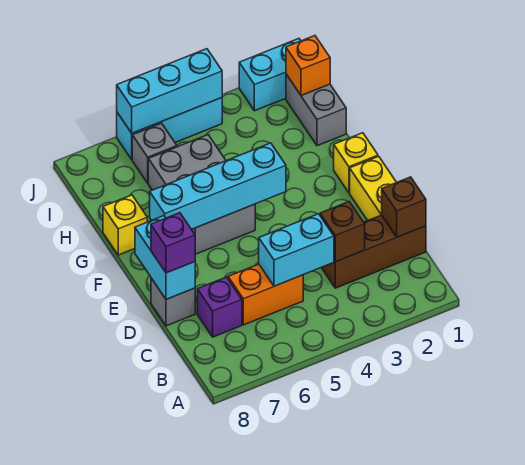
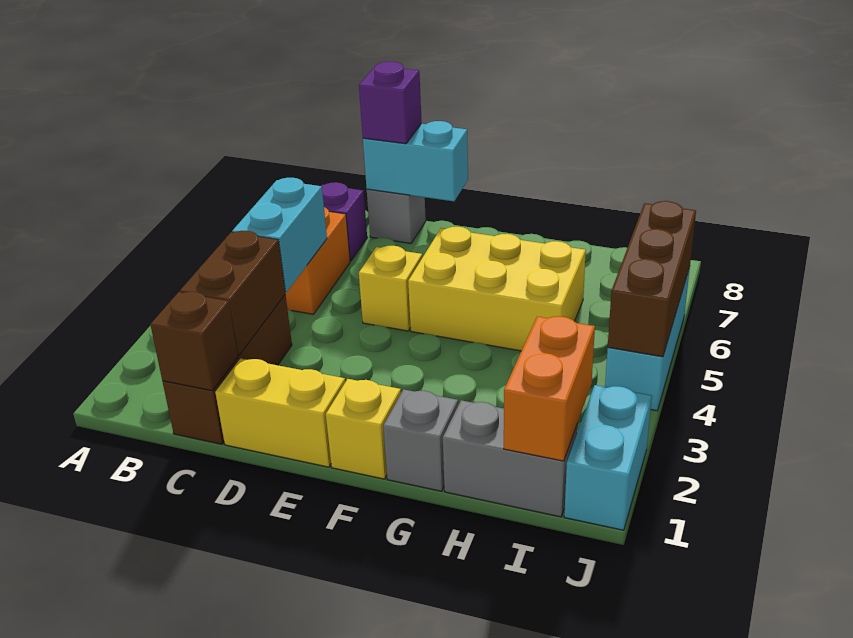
brown 1x1 brick [320,202,365,262] -> brown 1x2 brick [180,231,285,356]
cyan 1x4 brick [150,143,286,229] -> none
grey 2x3 brick [148,135,255,254] -> yellow 2x3 brick [408,227,586,351]
yellow 1x1 brick [103,195,147,255] -> yellow 1x1 brick moved to [359,246,422,331]
orange 1x1 brick [286,36,330,96] -> orange 1x2 brick [504,316,595,461]
grey 1x1 brick [132,123,177,183] -> grey 1x1 brick moved to [383,389,458,491]
cyan 1x3 brick [117,49,222,133] -> brown 1x3 brick [608,201,696,357]

